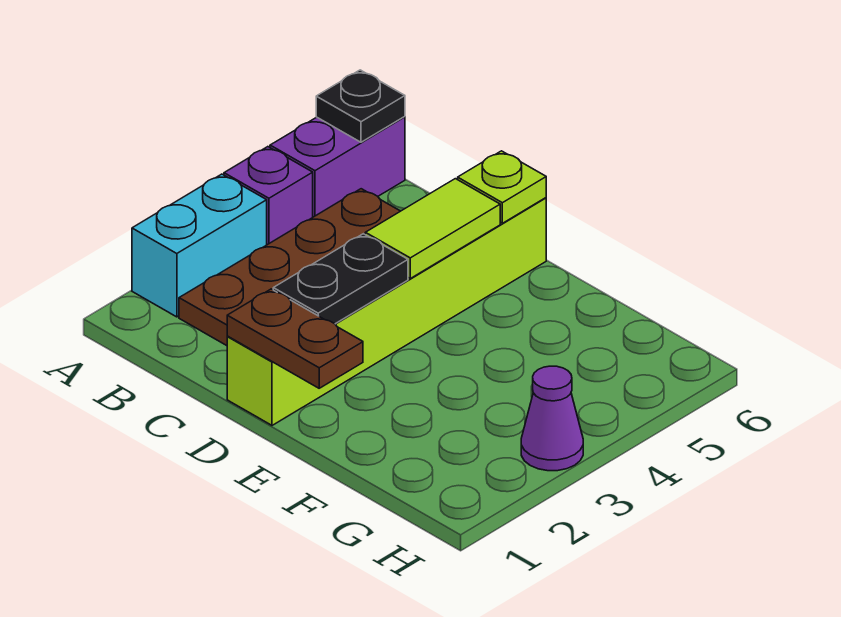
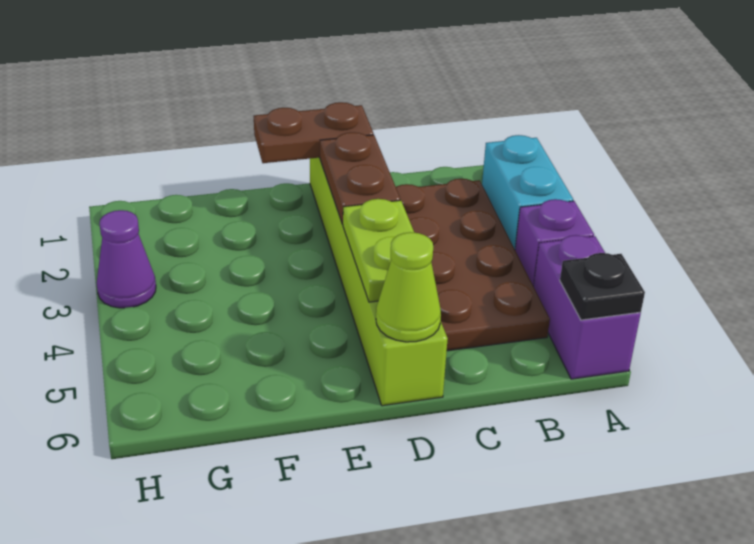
black 1x2 plate [273,234,408,324] -> brown 1x2 plate [320,132,400,225]
lime 1x2 tile [365,179,500,278] -> lime 1x2 plate [343,199,414,302]
lime 1x1 plate [458,151,546,223] -> lime 1x1 cone [376,232,441,342]

